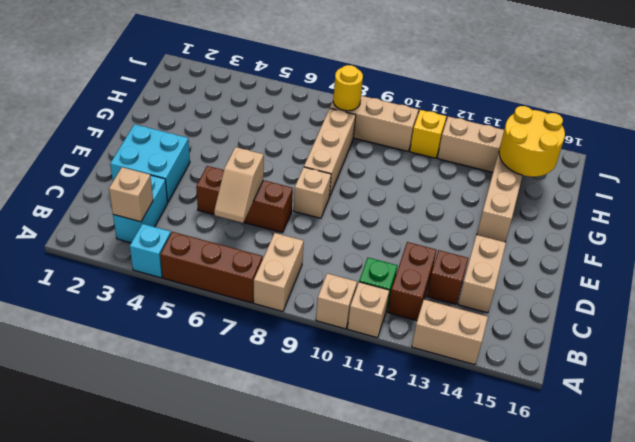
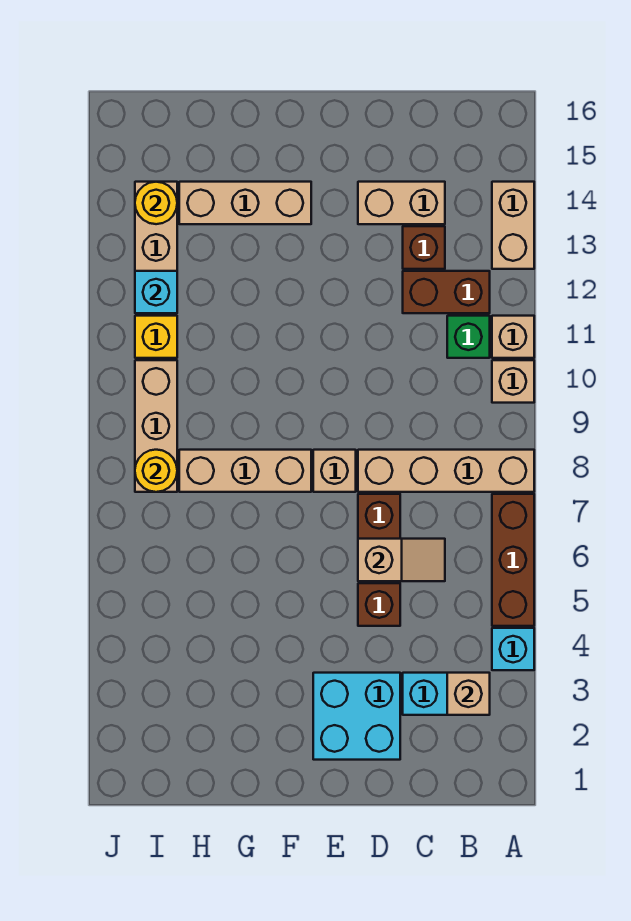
tan 1x2 brick [254,233,304,311] -> tan 1x4 brick [358,450,534,492]
yellow 2x2 round brick [499,106,565,177] -> yellow 1x1 round brick [135,182,177,224]
none -> cyan 1x1 brick [135,271,177,313]

